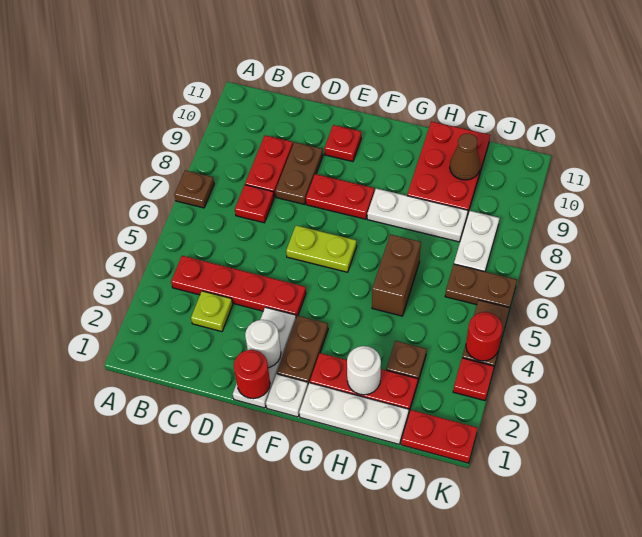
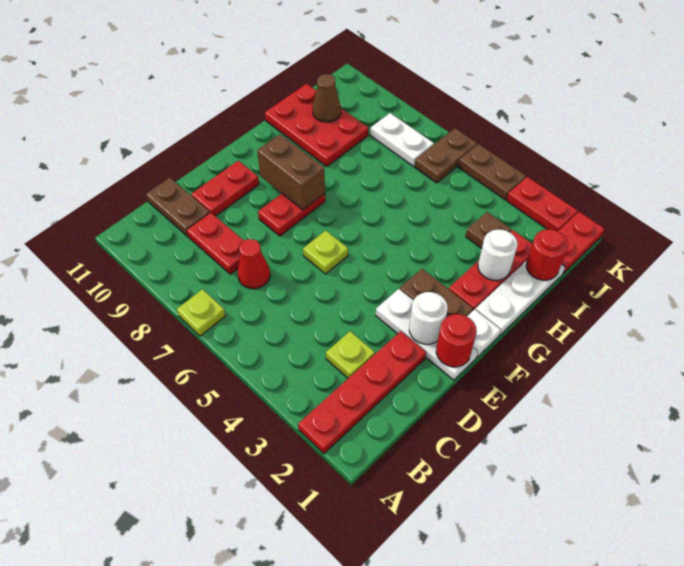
brown 1x1 plate [175,170,214,208] -> lime 1x1 plate [177,289,226,336]
red 1x4 plate [171,256,306,317] -> red 1x4 plate moved to [298,331,426,453]
red 1x1 plate [235,185,274,223] -> red 1x1 cone [237,239,270,289]
brown 1x2 plate [275,142,323,204] -> brown 1x2 plate moved to [146,178,210,236]
lime 1x2 plate [286,225,357,272] -> lime 1x1 plate [303,231,348,274]
red 1x1 plate [324,125,361,162] -> red 1x2 plate [191,161,259,216]
white 1x3 plate [367,189,468,242] -> none
brown 1x2 brick [372,234,421,316] -> brown 1x2 brick moved to [257,134,325,210]
red 1x1 plate [453,358,494,401] -> red 1x2 plate [507,177,578,231]
red 1x1 round brick [466,312,503,361] -> red 1x1 round brick moved to [526,229,568,280]

